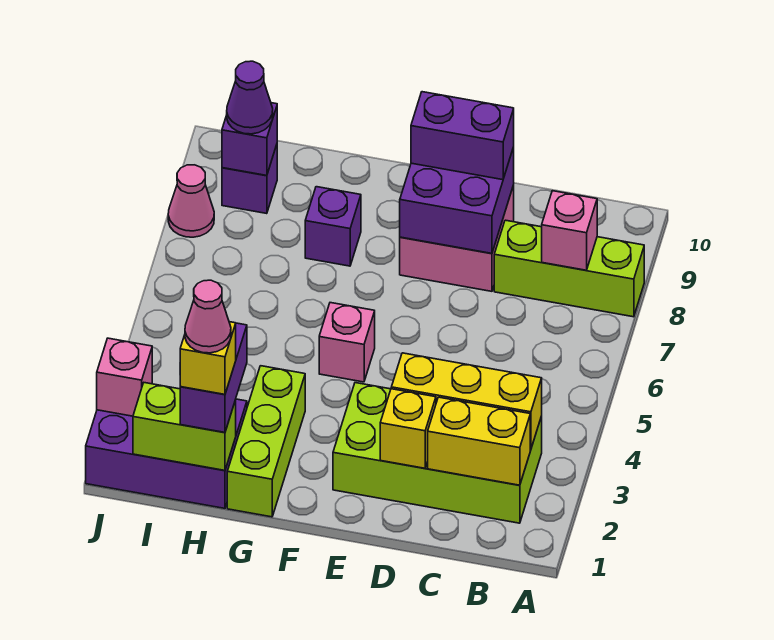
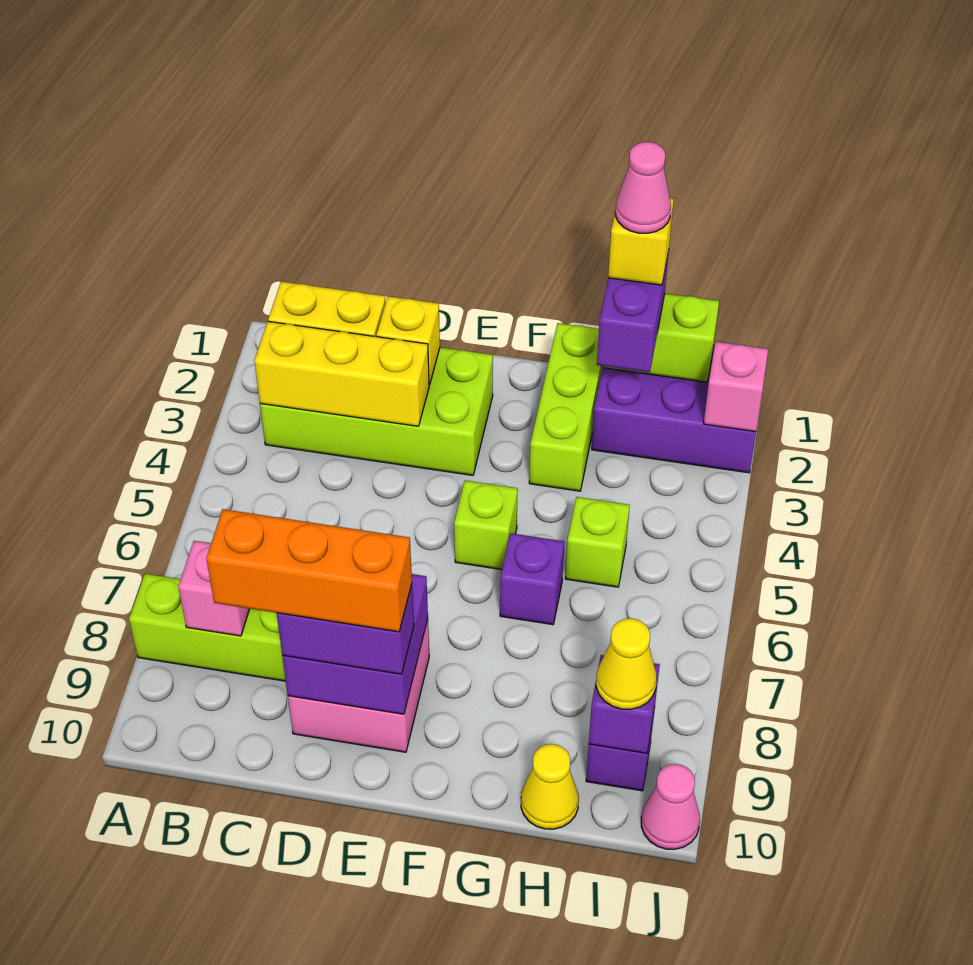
none -> orange 1x3 brick [206,509,412,632]
pink 1x1 brick [319,303,375,382] -> lime 1x1 brick [454,480,518,570]
purple 1x1 brick [305,187,361,266] -> purple 1x1 brick moved to [500,533,564,625]
none -> lime 1x1 brick [566,497,630,587]
none -> yellow 1x1 cone [521,744,579,829]
purple 1x1 cone [227,61,273,134] -> yellow 1x1 cone [596,618,657,709]
pink 1x1 cone [168,165,214,237] -> pink 1x1 cone moved to [641,764,700,849]

